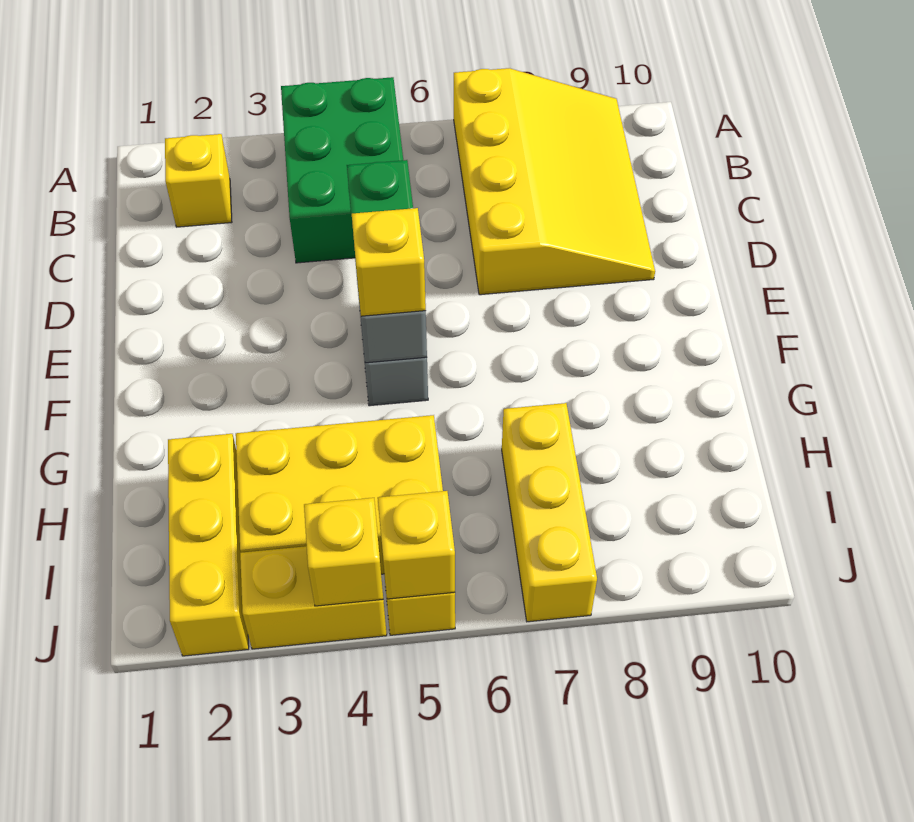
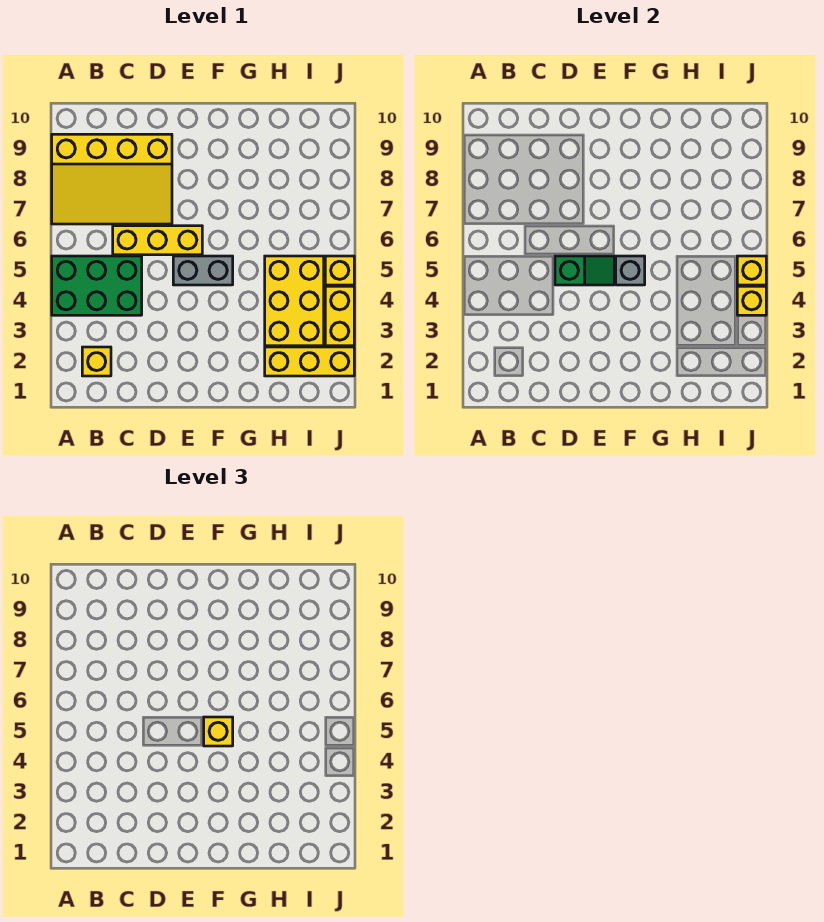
yellow 3x4 slope [454,68,655,295] -> yellow 3x4 slope turned to [52,134,172,224]
yellow 1x3 brick [502,403,597,622] -> yellow 1x3 brick moved to [113,226,202,255]

